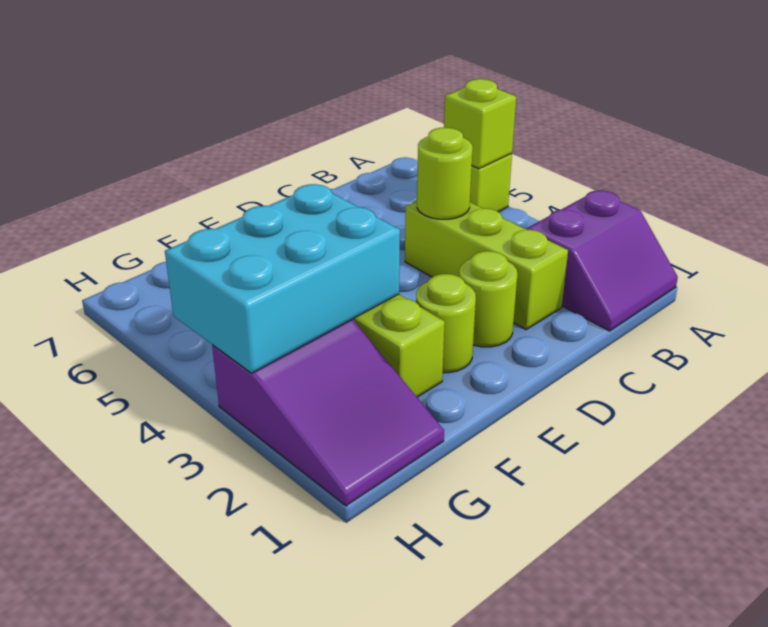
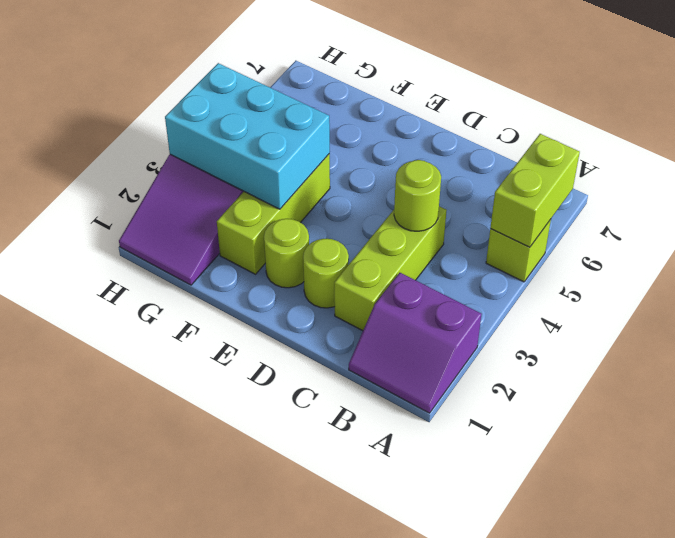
lime 1x1 brick [444,79,516,169] -> lime 1x2 brick [490,134,580,247]

